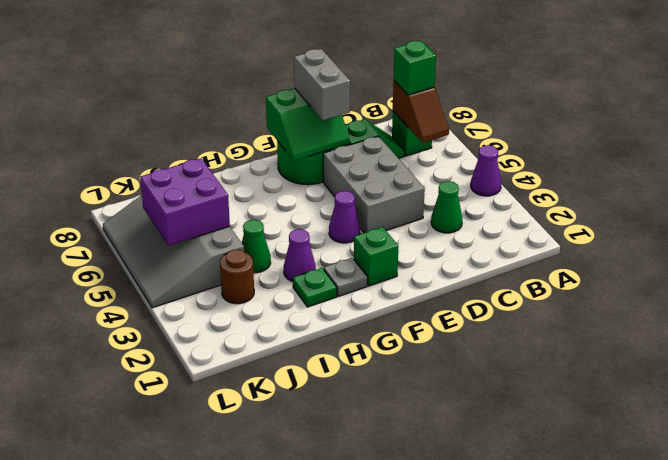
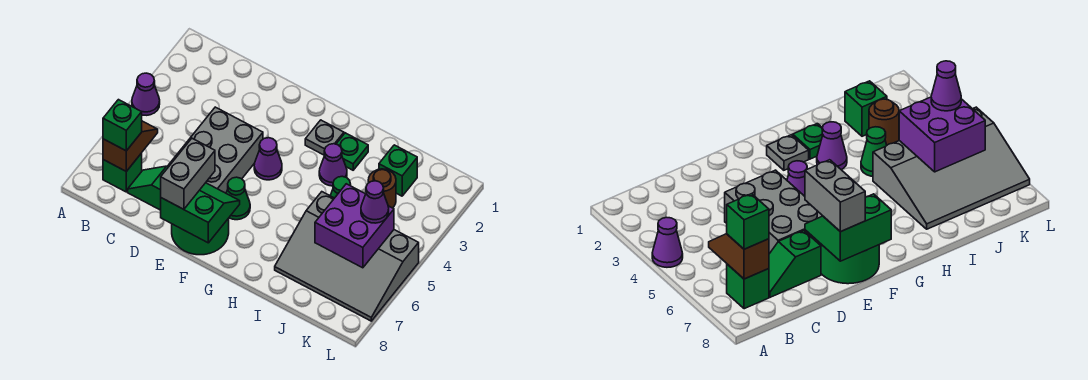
green 1x1 cone [431,181,462,233] -> green 1x1 cone moved to [226,177,250,220]
green 1x1 brick [354,227,398,286] -> green 1x1 brick moved to [379,145,417,196]
grey 3x4 slope [103,195,244,308] -> grey 3x4 slope turned to [275,192,419,321]
none -> purple 1x1 cone [361,181,389,223]

